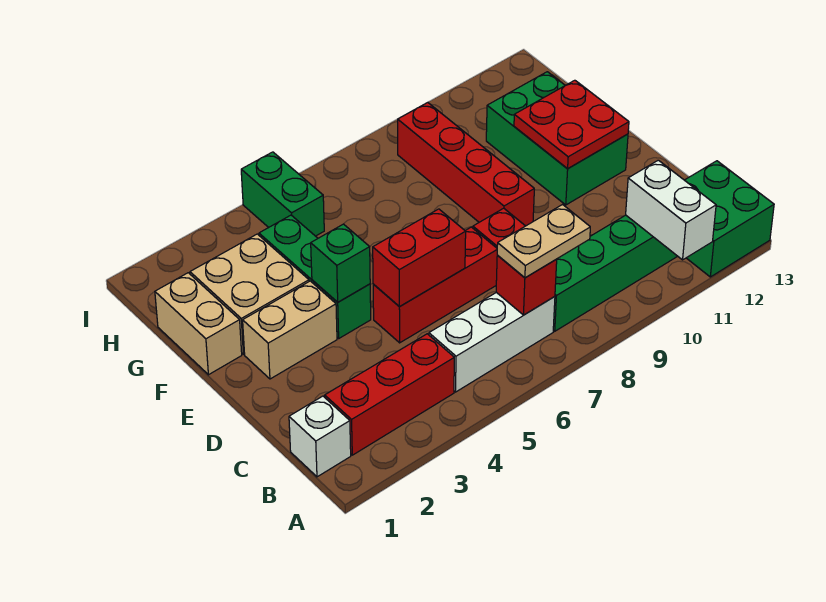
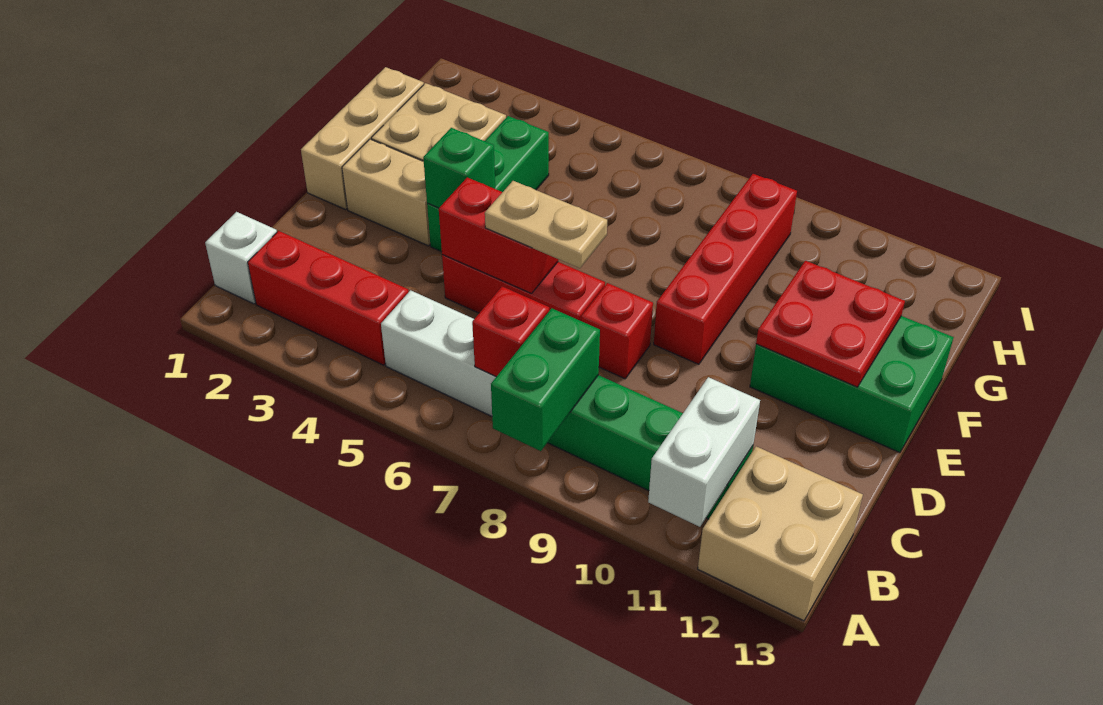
green 2x2 brick [685,161,774,277] -> tan 2x2 brick [698,446,863,621]
tan 1x2 plate [497,205,590,278] -> tan 1x2 plate moved to [485,181,607,268]
green 2x3 brick [486,72,628,205] -> green 2x3 brick turned to [750,316,954,453]
tan 1x2 brick [155,273,242,375] -> tan 1x3 brick [301,67,424,209]
green 1x2 brick [241,152,324,236] -> green 1x2 brick moved to [491,308,600,451]

